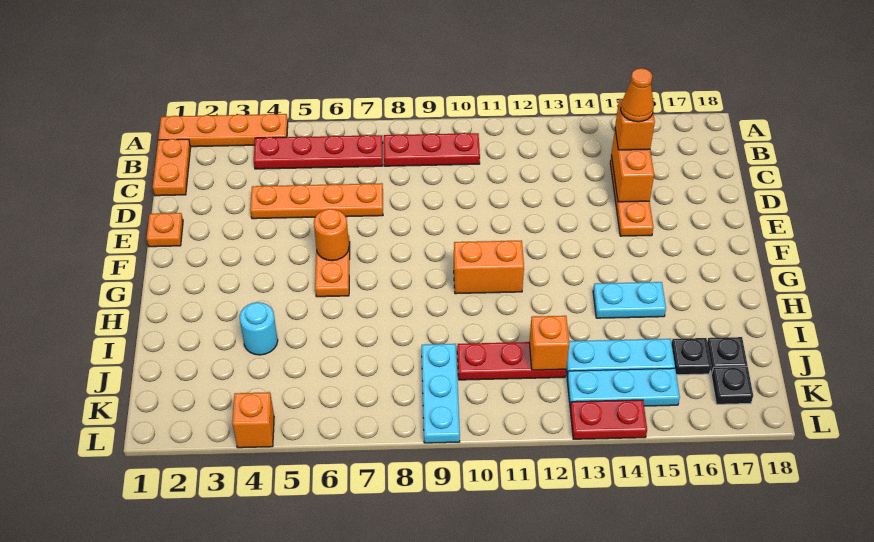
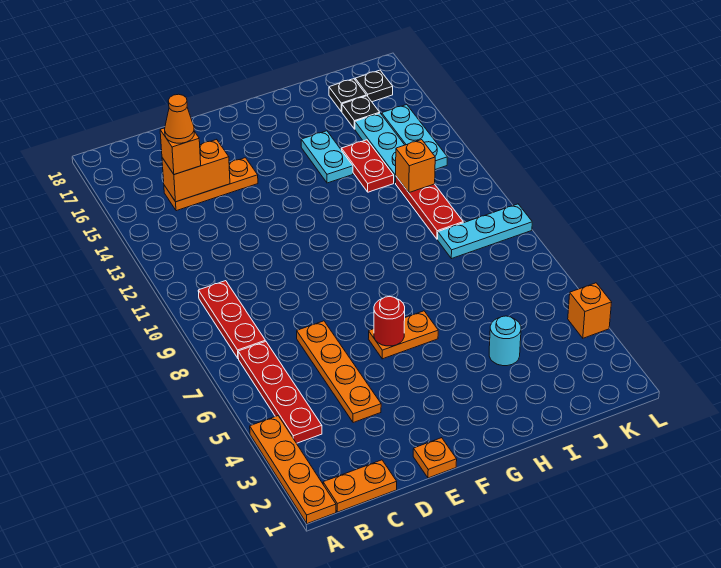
orange 1x1 round brick [314,209,349,261] -> red 1x1 round brick [374,297,405,346]
orange 1x2 brick [454,241,524,294] -> none
red 1x2 plate [570,400,647,439] -> red 1x2 plate moved to [341,140,394,192]

